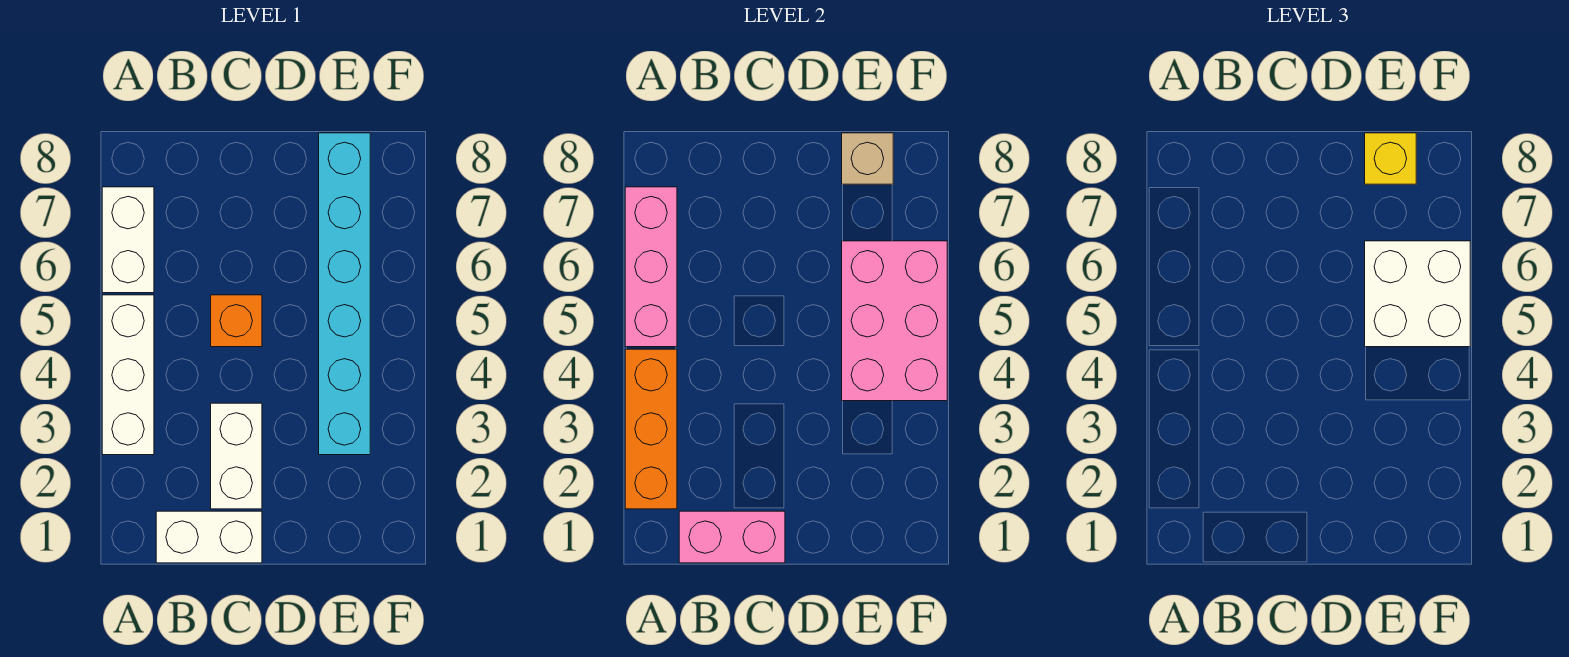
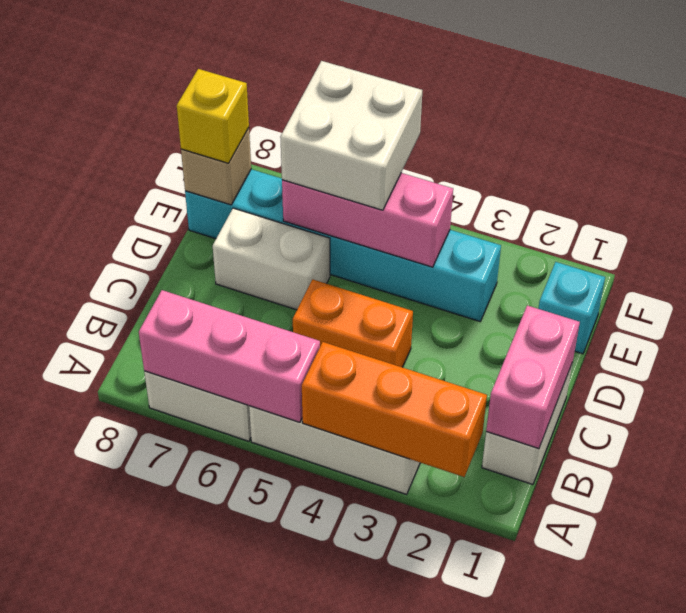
white 1x2 brick [211,403,262,509] -> white 1x2 brick moved to [213,208,330,310]
orange 1x1 brick [211,295,262,347] -> orange 1x2 brick [293,279,413,367]
none -> cyan 1x1 brick [538,262,605,354]
pink 2x3 brick [842,241,947,401] -> pink 1x3 brick [282,173,453,267]

